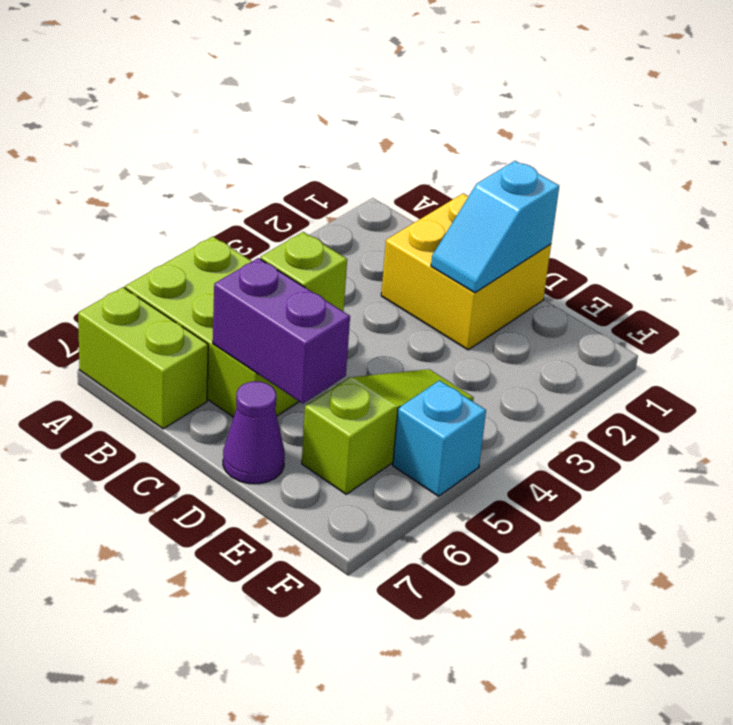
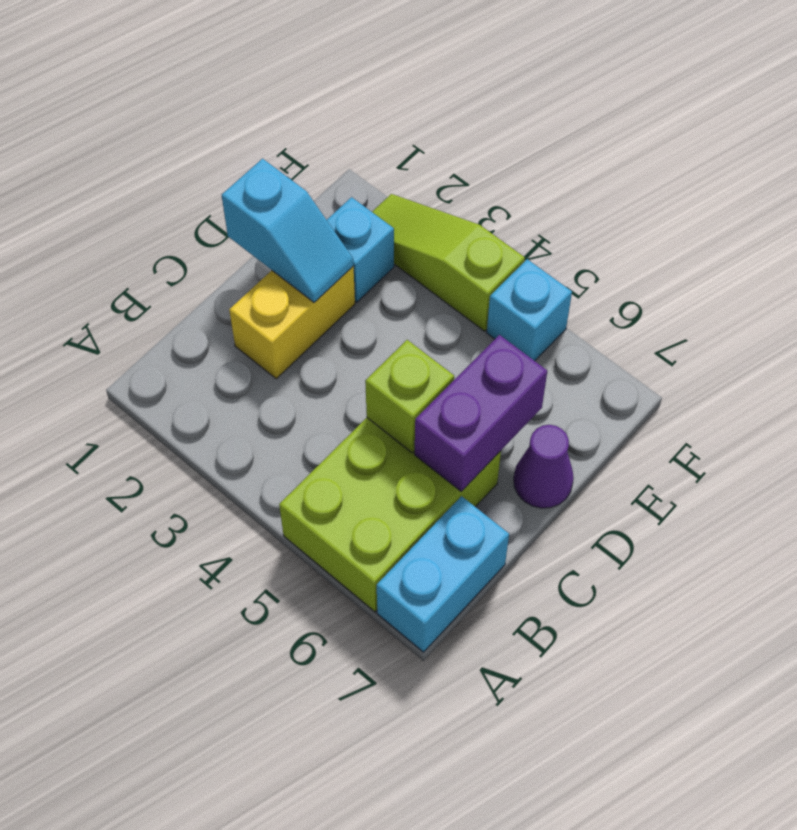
lime 1x2 brick [78,287,208,429] -> cyan 1x2 brick [377,496,509,652]
yellow 2x2 brick [381,194,551,350] -> yellow 1x2 brick [229,266,355,379]
none -> cyan 1x1 brick [327,197,394,302]
lime 1x3 slope [302,369,474,494] -> lime 1x3 slope moved to [372,194,525,331]

